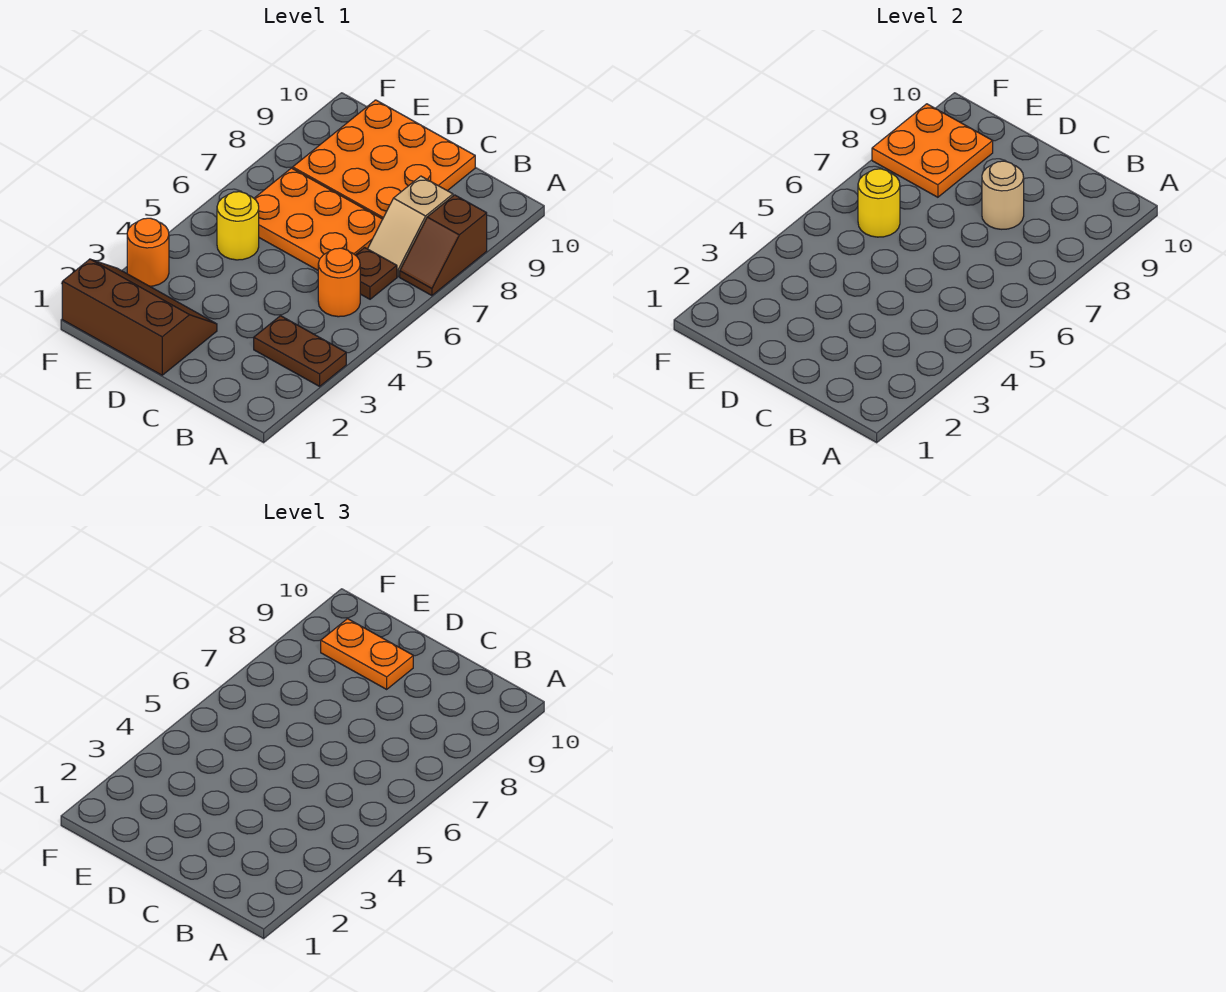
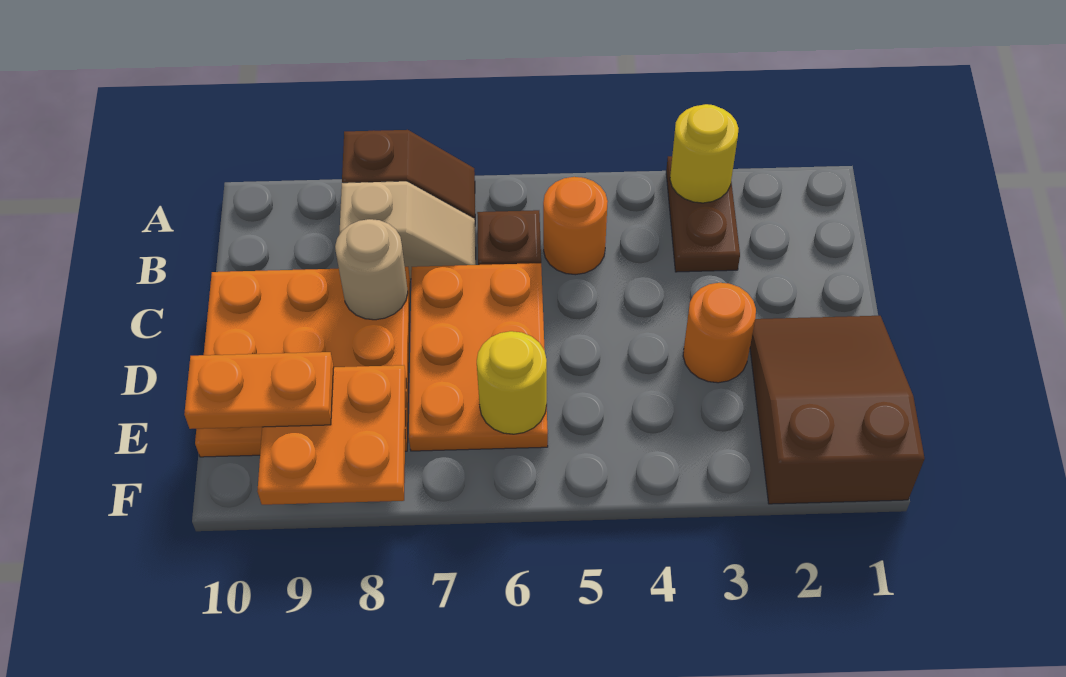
brown 2x3 slope [62,259,217,375] -> brown 2x3 slope turned to [750,316,925,504]
orange 1x2 plate [321,619,413,689] -> orange 1x2 plate turned to [184,352,334,429]
yellow 1x1 round brick [217,192,259,260] -> yellow 1x1 round brick moved to [670,104,739,203]
orange 1x1 round brick [127,218,169,286] -> orange 1x1 round brick moved to [683,283,756,383]

